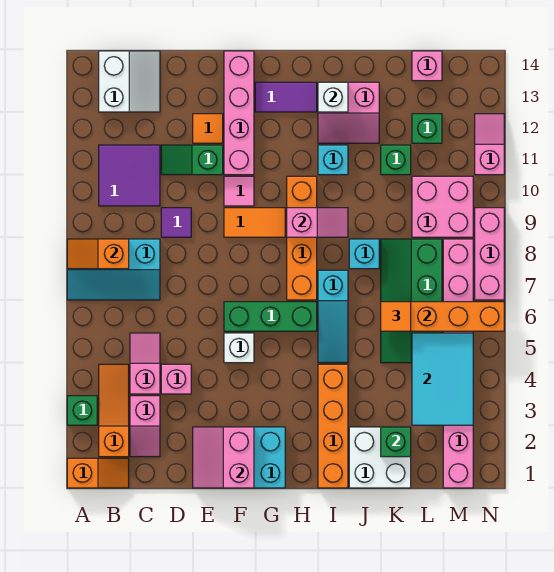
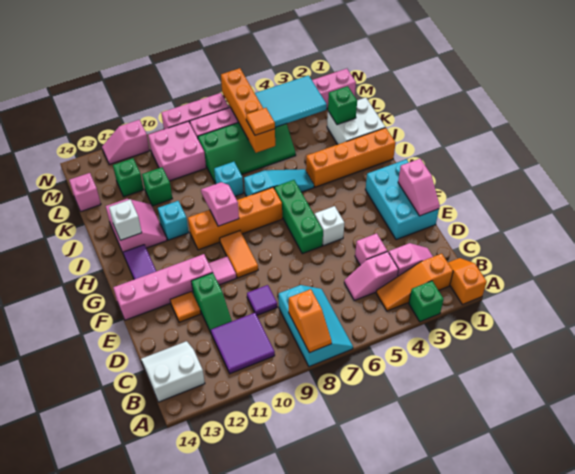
pink 2x2 slope [193,427,254,488] -> pink 1x2 slope [398,159,440,216]

